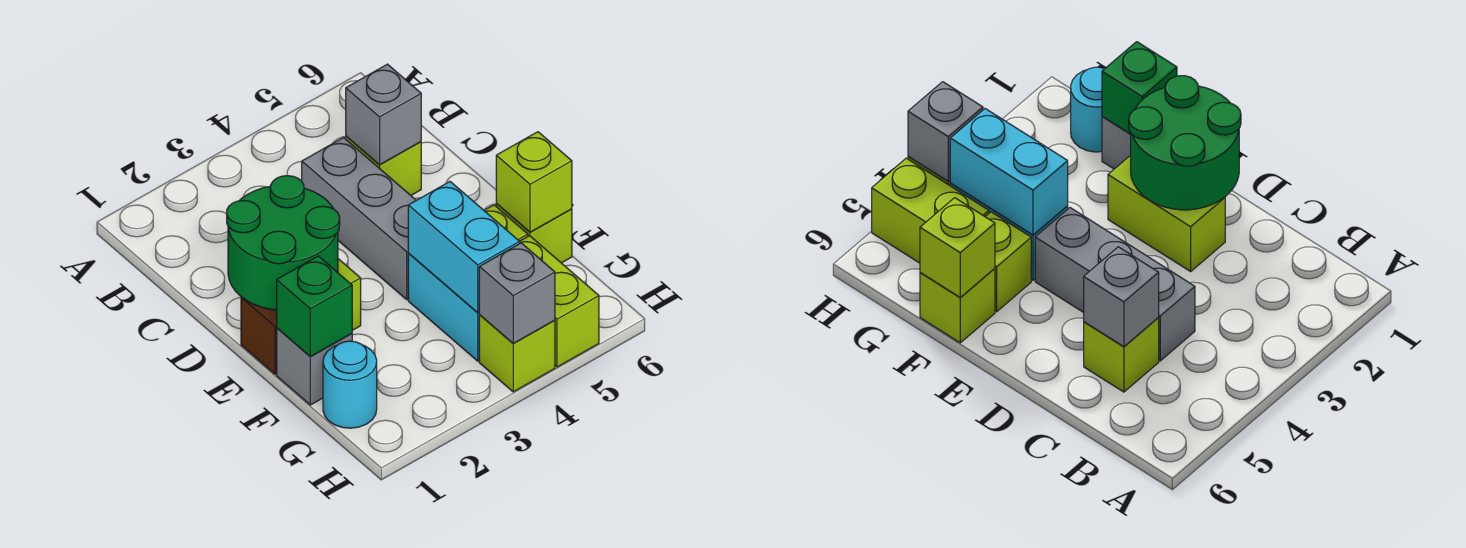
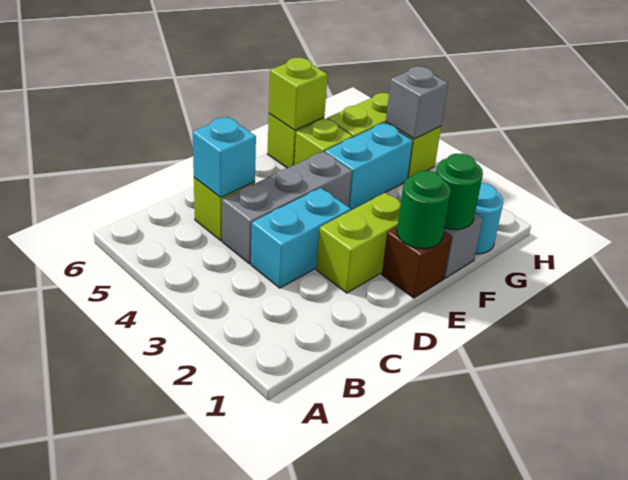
grey 1x1 brick [346,64,421,165] -> cyan 1x1 brick [193,117,256,198]
green 2x2 round brick [227,176,340,310] -> green 1x1 round brick [397,171,451,249]
green 1x1 brick [277,256,352,357] -> green 1x1 round brick [436,154,483,230]
cyan 1x2 brick [408,182,520,313] -> cyan 1x2 brick moved to [251,188,351,288]

